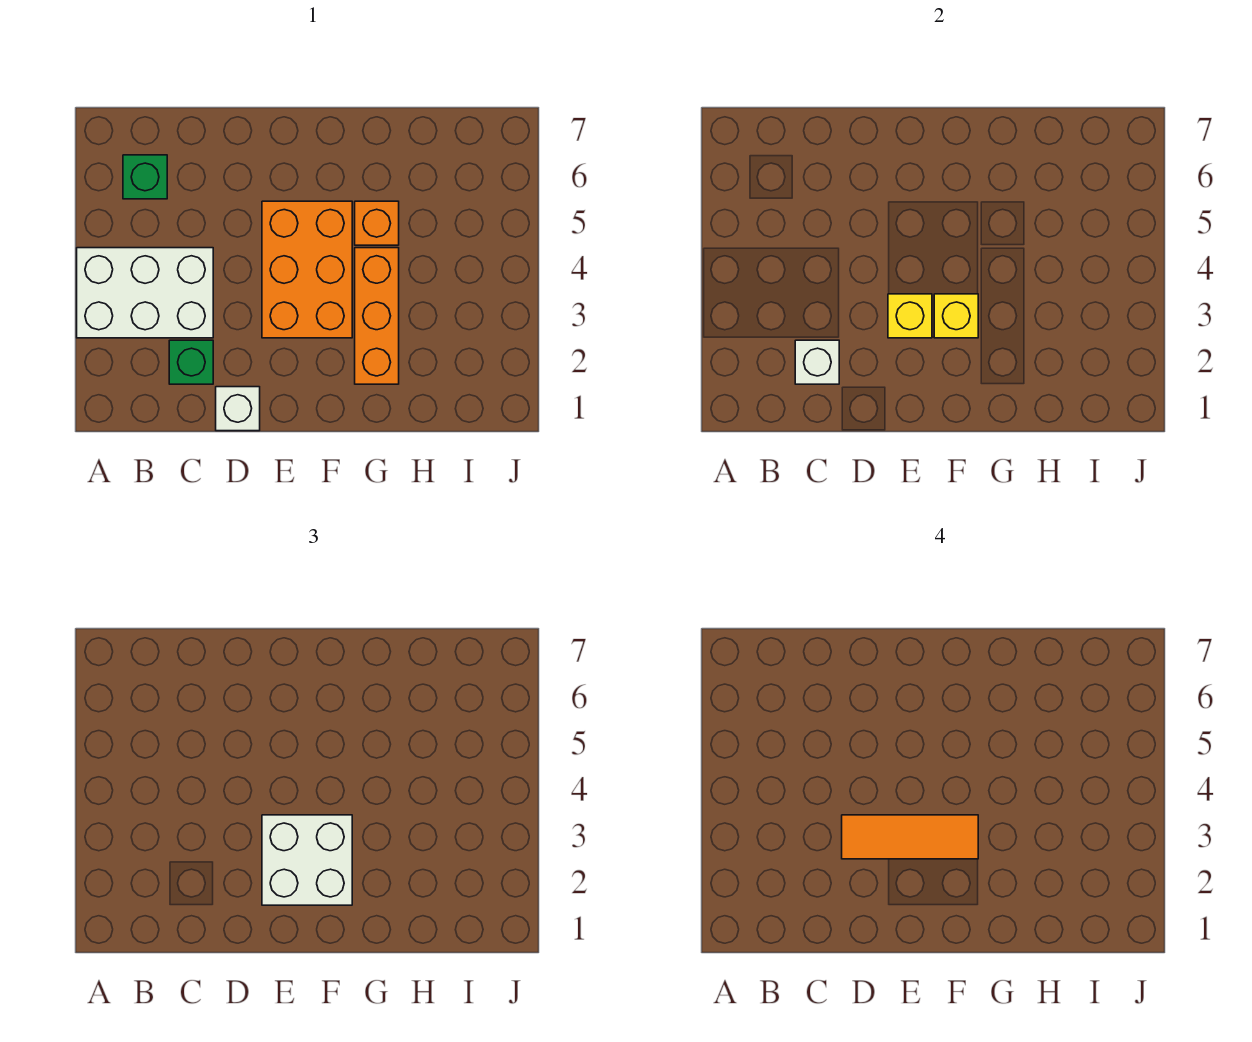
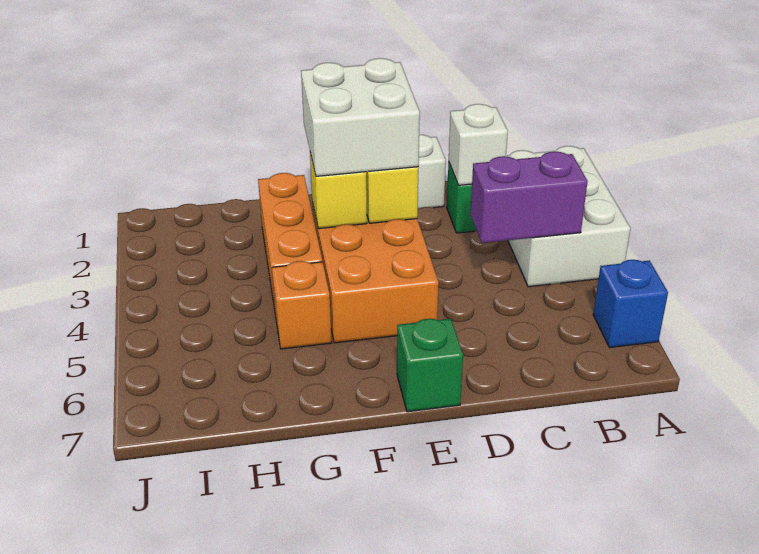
white 2x3 brick [77,248,213,338] -> white 2x3 brick turned to [506,146,631,287]
none -> blue 1x1 brick [593,260,668,348]
none -> purple 1x2 brick [470,151,588,243]
green 1x1 brick [123,155,167,199] -> green 1x1 brick moved to [397,319,463,412]
orange 1x3 tile [842,815,978,859] -> none

